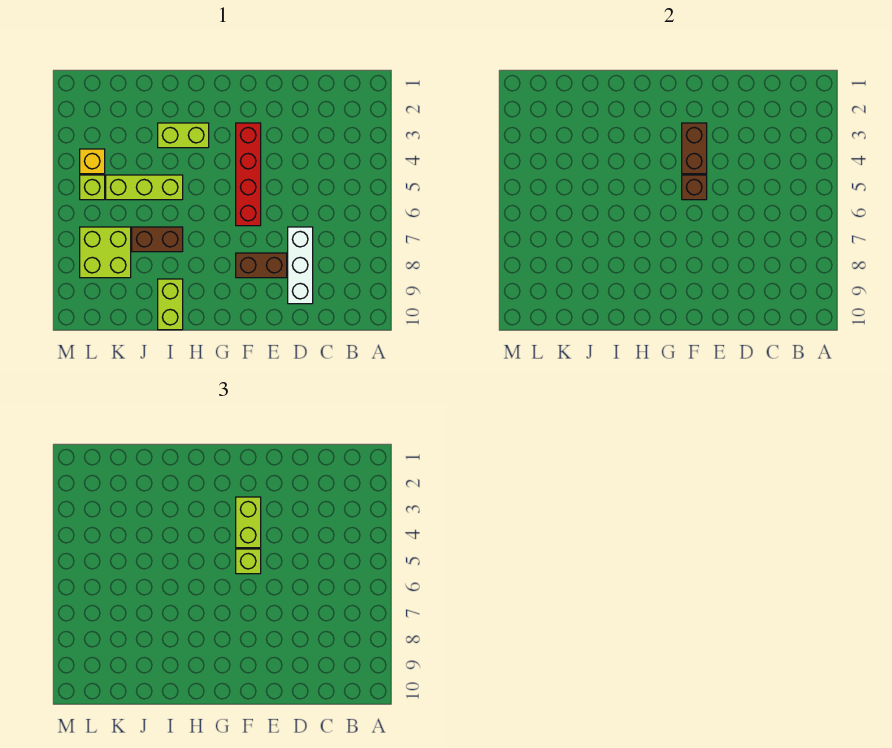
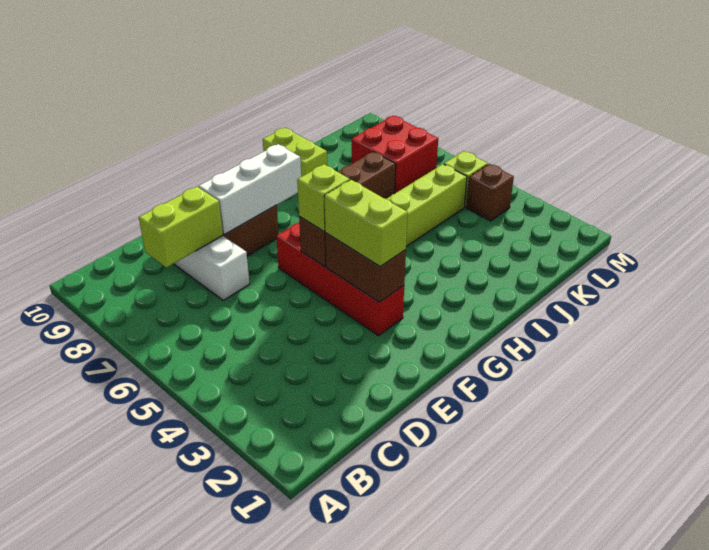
none -> white 1x3 brick [199,144,301,235]
lime 1x2 brick [158,123,209,148] -> lime 1x2 brick moved to [139,187,223,267]
lime 2x2 brick [80,227,131,278] -> red 2x2 brick [352,116,438,193]
yellow 1x1 brick [80,149,105,174] -> brown 1x1 brick [466,164,514,221]

